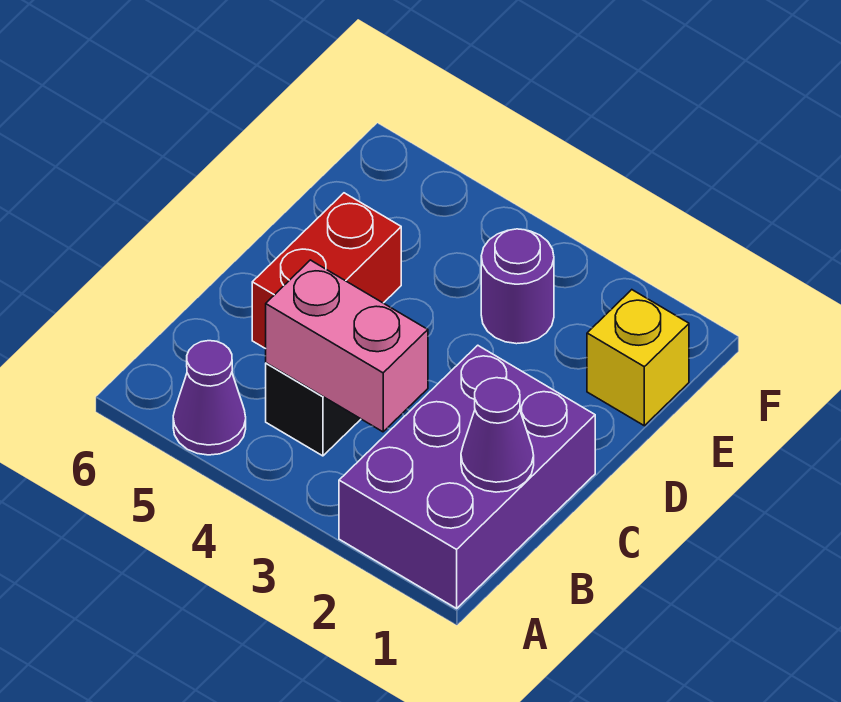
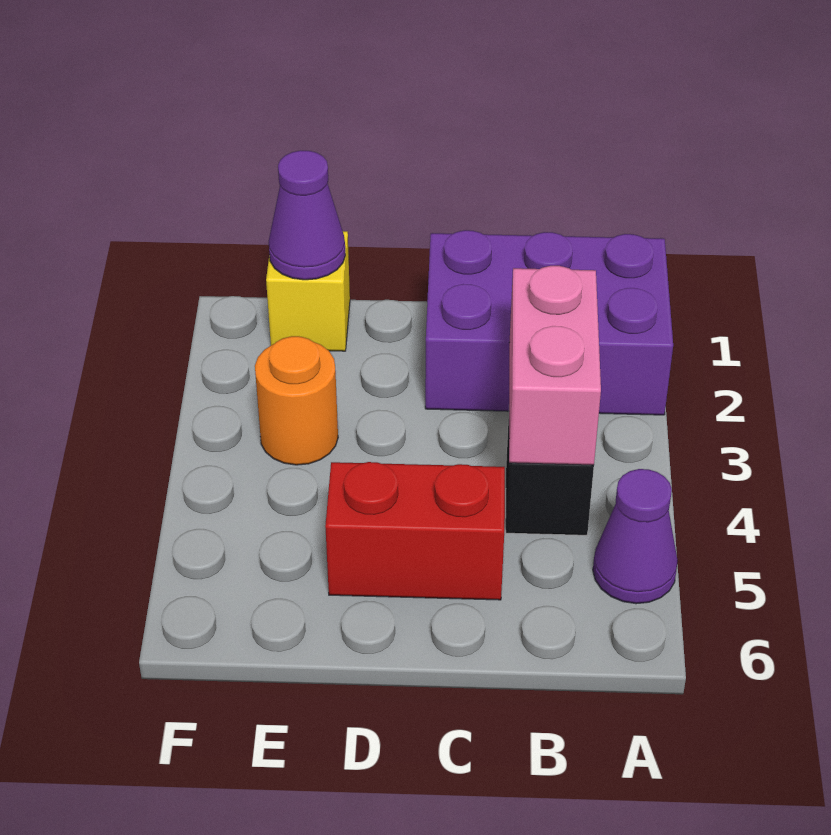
purple 1x1 cone [461,378,534,492] -> purple 1x1 cone moved to [269,150,345,280]
purple 1x1 round brick [481,229,554,344] -> orange 1x1 round brick [255,336,338,465]

